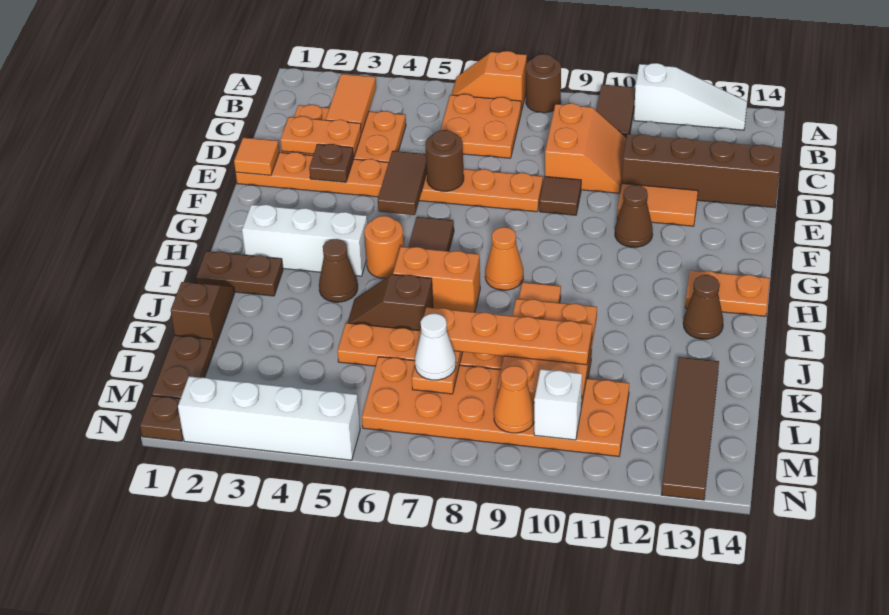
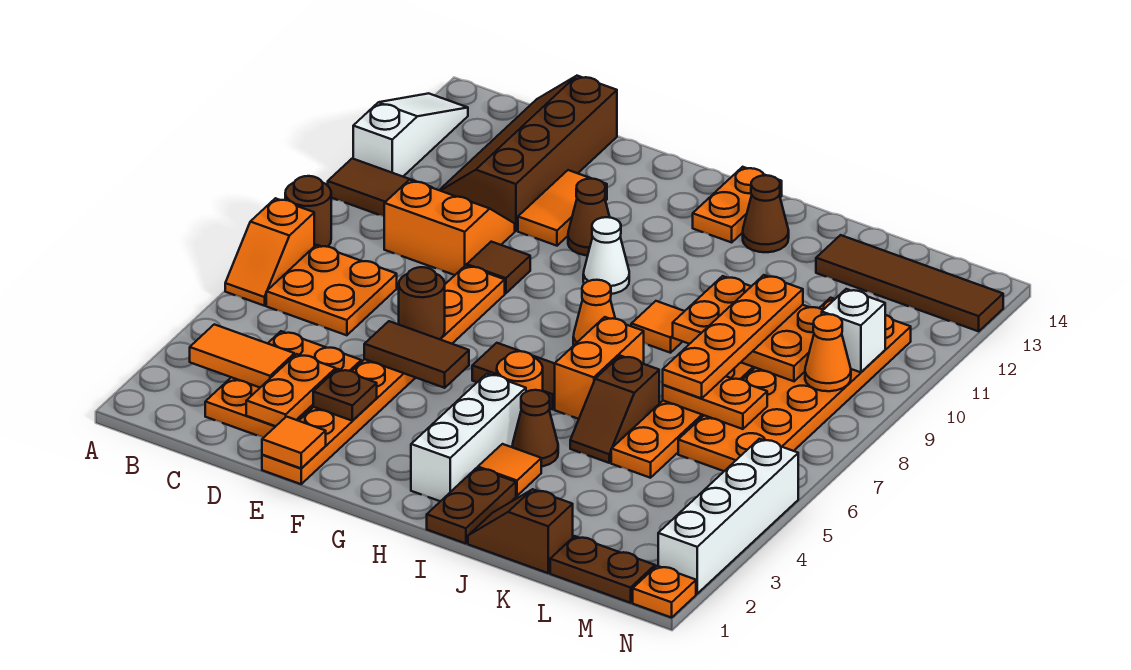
none -> orange 1x1 tile [478,444,541,496]
white 1x1 cone [415,313,456,380] -> white 1x1 cone moved to [583,217,629,294]
brown 1x1 plate [140,396,183,441] -> orange 1x1 plate [633,566,696,618]

